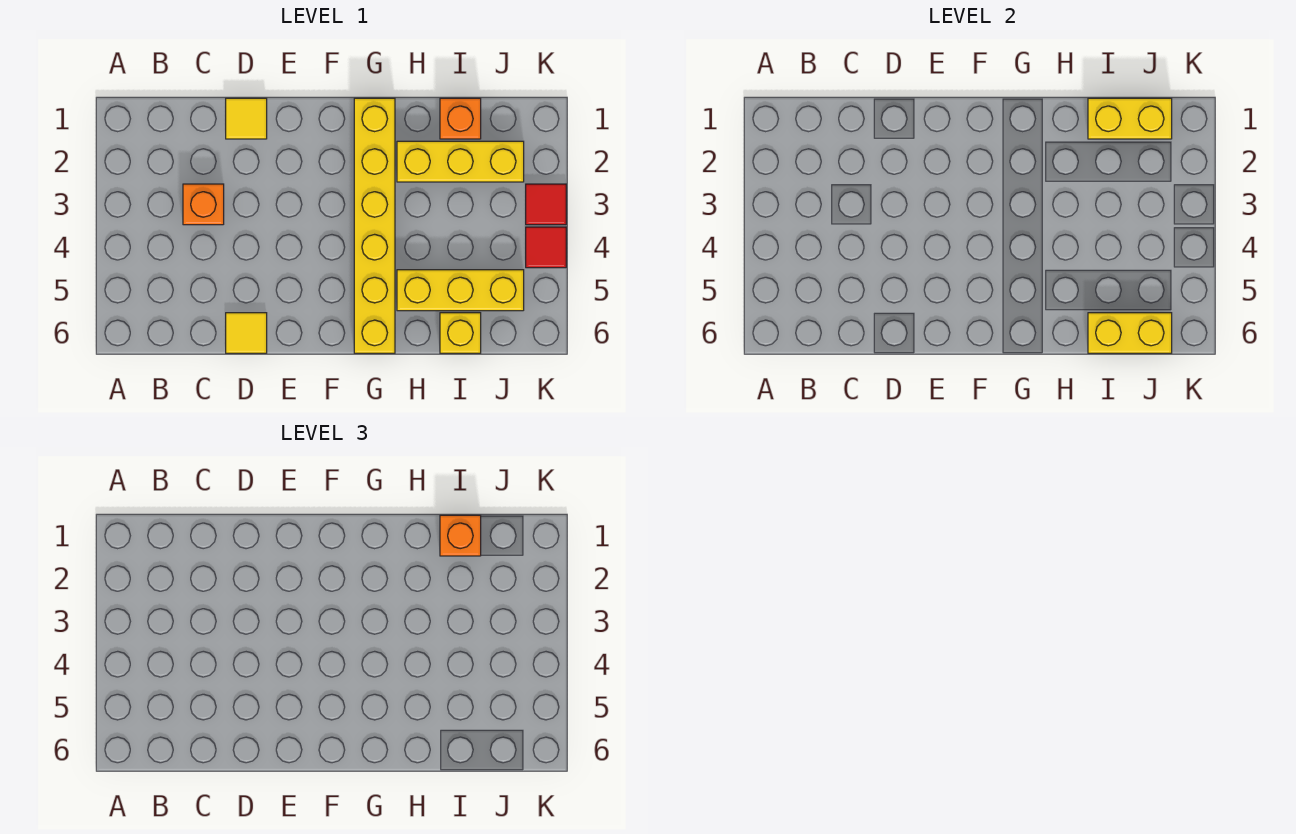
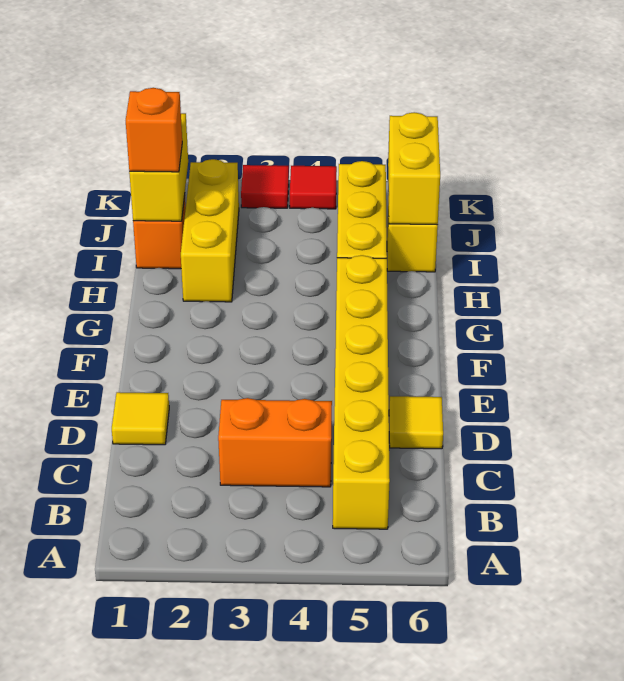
orange 1x1 brick [183,184,224,225] -> orange 1x2 brick [218,398,332,487]
yellow 1x6 brick [354,98,395,353] -> yellow 1x6 brick turned to [333,255,390,529]

